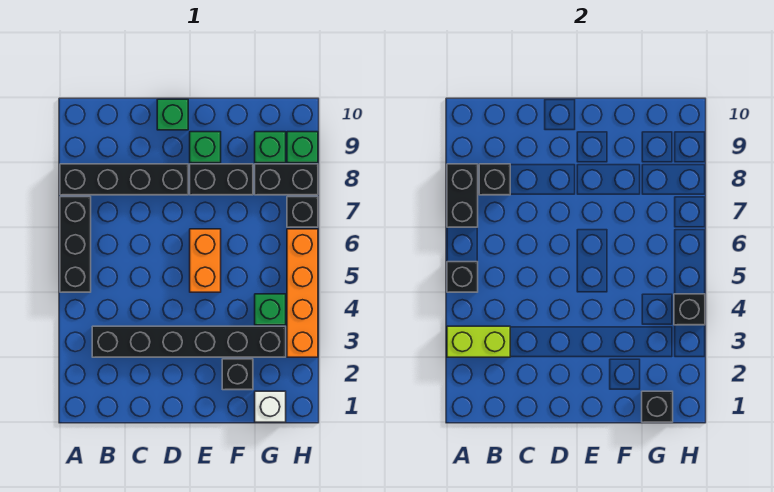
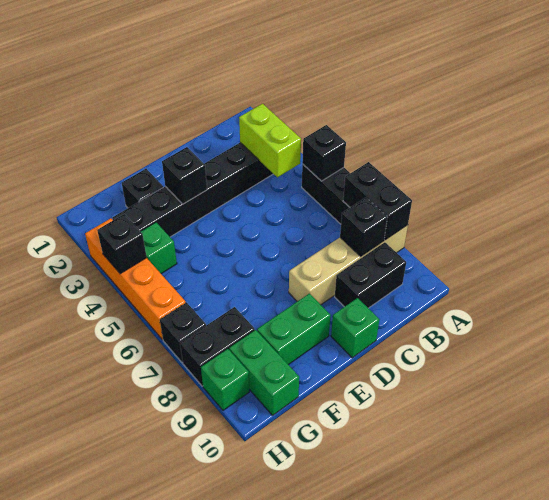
lime 1x2 brick [447,326,510,357] -> lime 1x2 brick turned to [239,104,301,177]
black 1x4 brick [60,164,188,195] -> tan 1x4 brick [289,225,408,305]
orange 1x2 brick [190,229,221,292] -> none
black 1x2 brick [190,164,253,195] -> black 1x2 brick moved to [335,242,406,308]
green 1x1 brick [190,132,221,163] -> green 1x2 brick [257,293,331,365]
white 1x1 brick [255,391,286,422] -> none
black 1x1 brick [642,391,673,422] -> black 1x1 brick moved to [162,147,207,204]
green 1x1 brick [255,132,286,163] -> green 1x2 brick [229,330,299,415]

